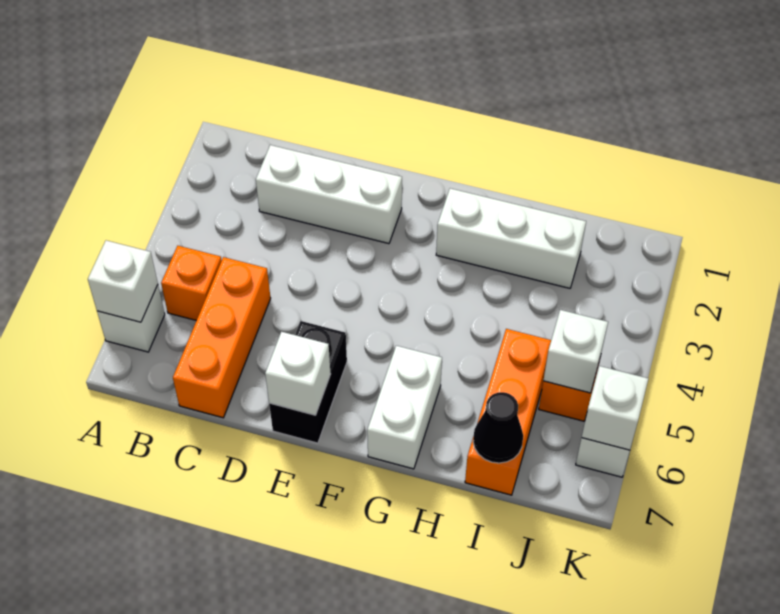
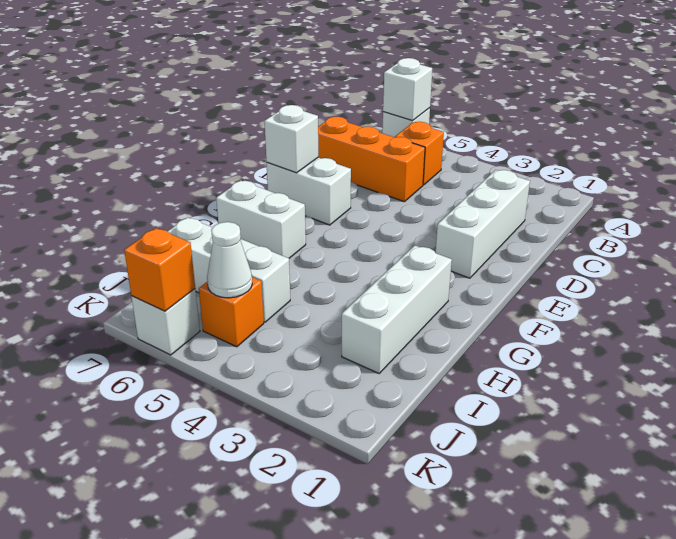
black 1x2 brick [269,321,347,443] -> white 1x2 brick [267,157,351,225]
orange 1x3 brick [465,329,551,495] -> white 1x3 brick [168,217,290,322]
black 1x1 cone [473,392,523,463] -> none
white 1x1 brick [543,310,608,393] -> white 1x1 cone [207,222,252,298]
white 1x1 brick [582,366,649,450] -> orange 1x1 brick [124,228,195,311]

